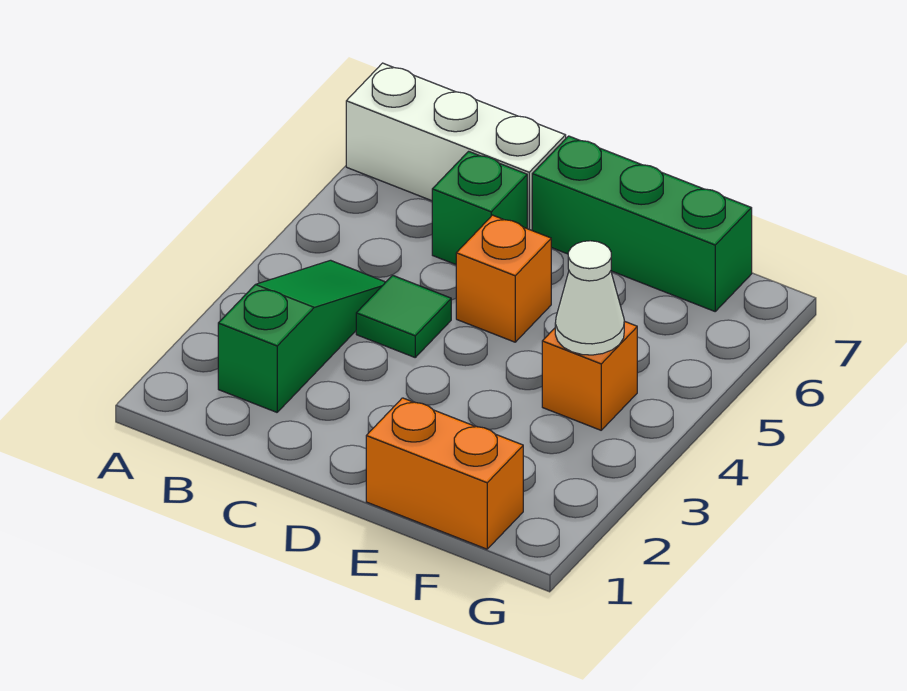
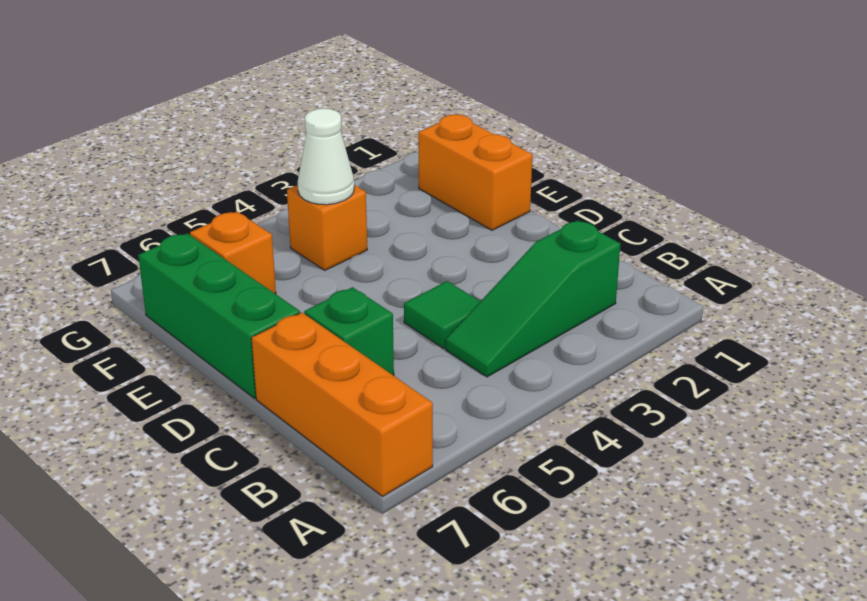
white 1x3 brick [346,63,566,230] -> orange 1x3 brick [251,312,433,496]
orange 1x1 brick [456,215,551,342] -> orange 1x1 brick moved to [190,212,276,294]

